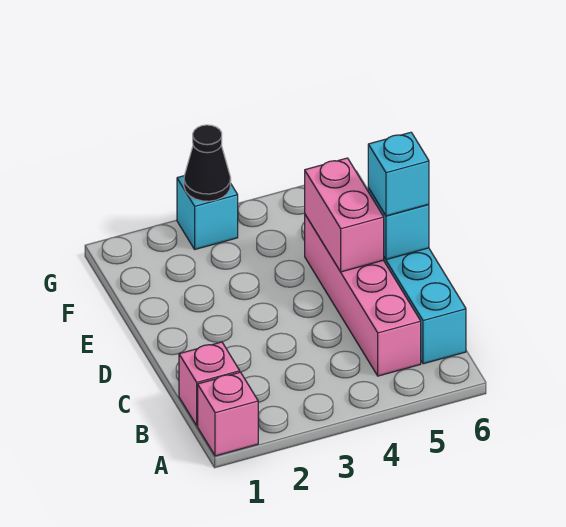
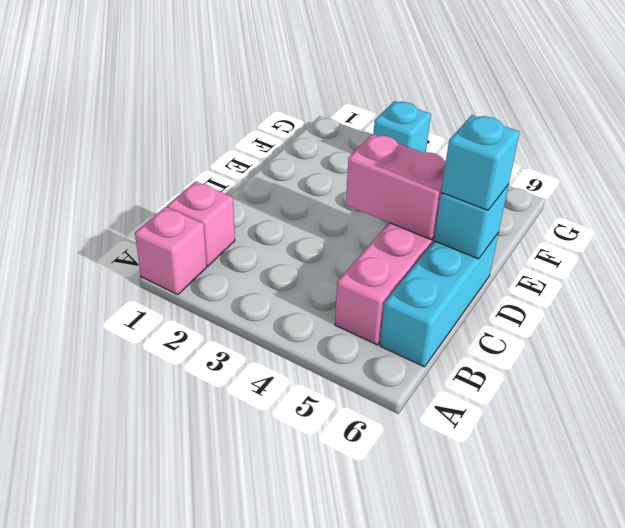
pink 1x2 brick [305,158,384,272] -> pink 1x2 brick turned to [346,134,446,240]
black 1x1 cone [184,125,231,201] -> none

